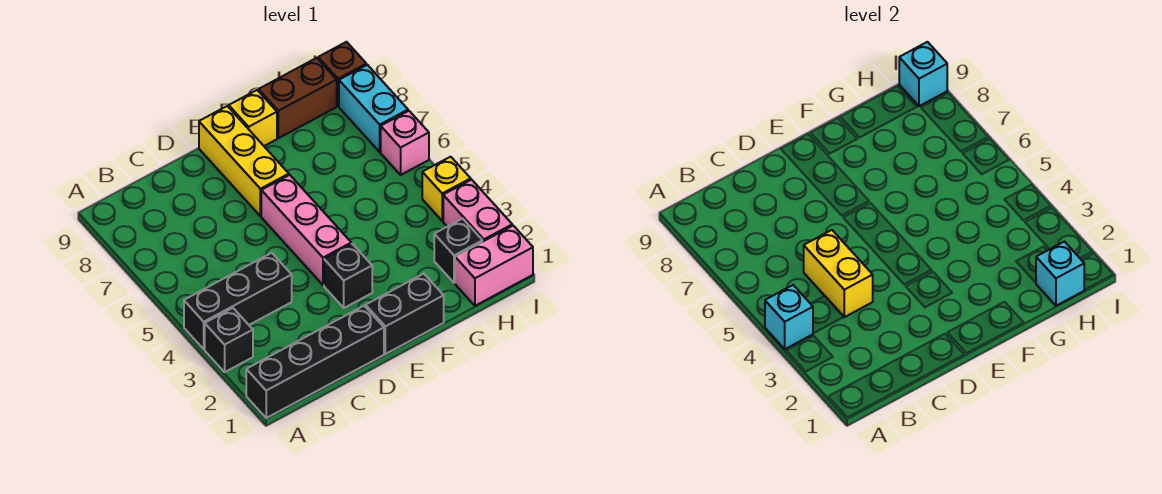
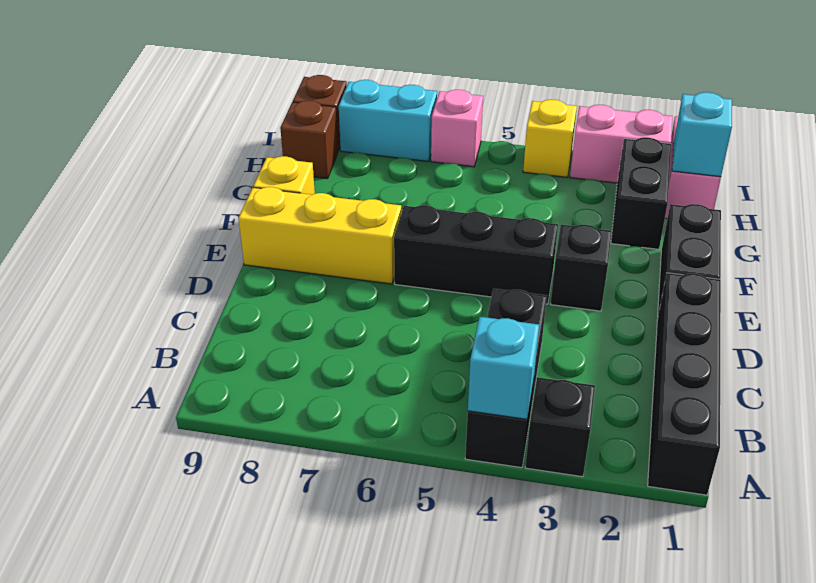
yellow 1x2 brick [804,230,873,317] -> none
pink 1x3 brick [261,175,351,285] -> black 1x3 brick [394,205,558,304]
brown 1x2 brick [259,58,337,138] -> brown 1x1 brick [280,101,338,179]
black 1x1 brick [434,219,482,283] -> black 1x2 brick [611,137,671,249]
cyan 1x1 brick [899,42,947,106] -> none

